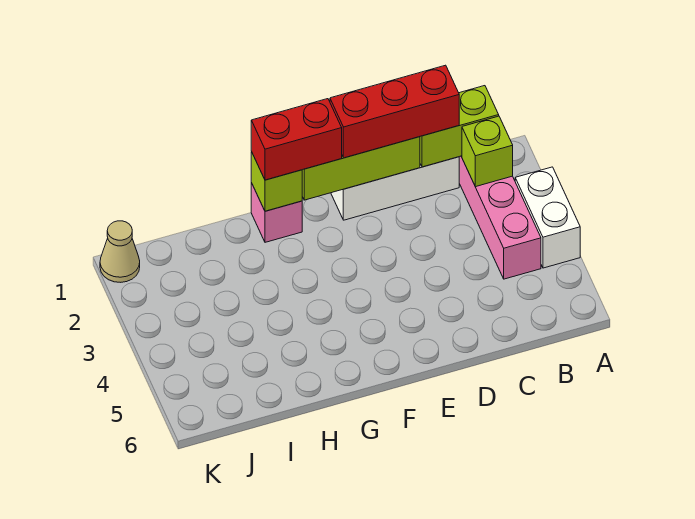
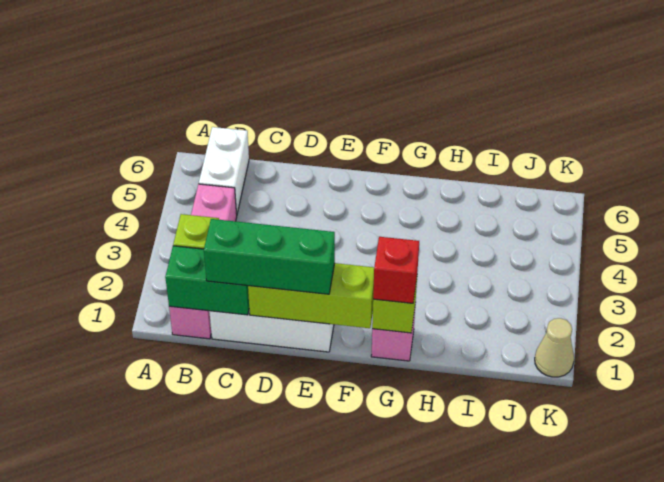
white 1x2 brick [515,167,580,268] -> white 1x2 brick moved to [199,127,249,214]
lime 1x2 brick [420,86,499,167] -> green 1x2 brick [165,246,249,315]
red 1x3 brick [330,65,459,158] -> green 1x3 brick [204,219,335,294]
red 1x2 brick [251,99,342,180] -> red 1x1 brick [373,237,419,303]

